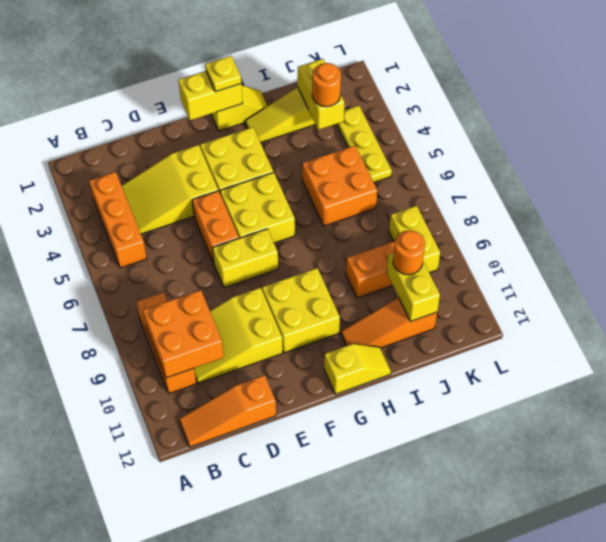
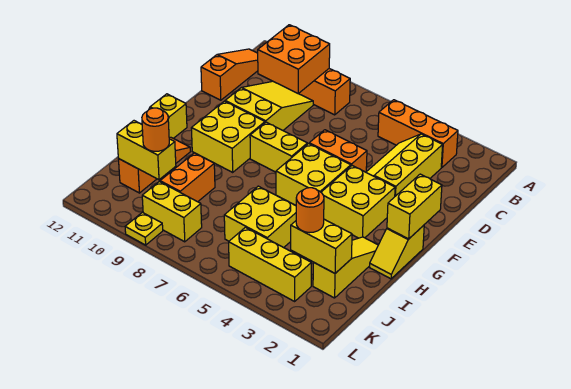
yellow 2x3 slope [121,145,218,234] -> yellow 2x3 slope turned to [366,134,443,196]
yellow 1x2 brick [213,229,278,288] -> yellow 1x2 brick turned to [250,122,307,172]
yellow 1x1 plate [205,56,241,92] -> yellow 1x1 plate moved to [125,212,163,245]
orange 2x2 brick [302,146,377,226] -> yellow 2x2 brick [224,186,296,248]
yellow 1x3 plate [336,106,392,182] -> yellow 1x3 brick [229,227,311,301]

